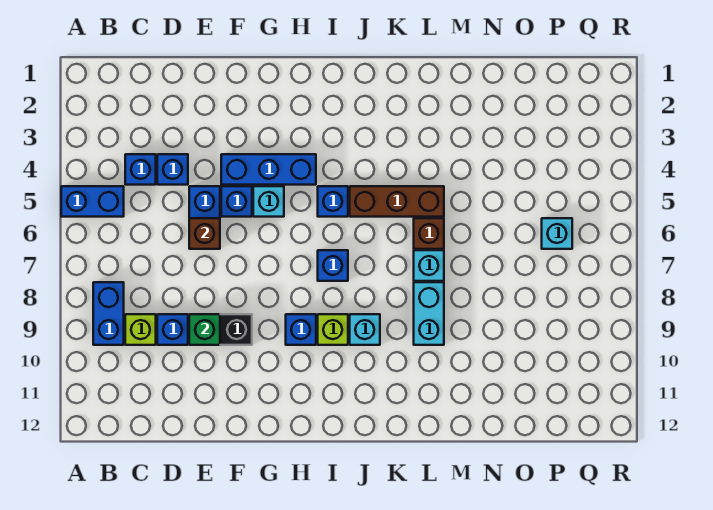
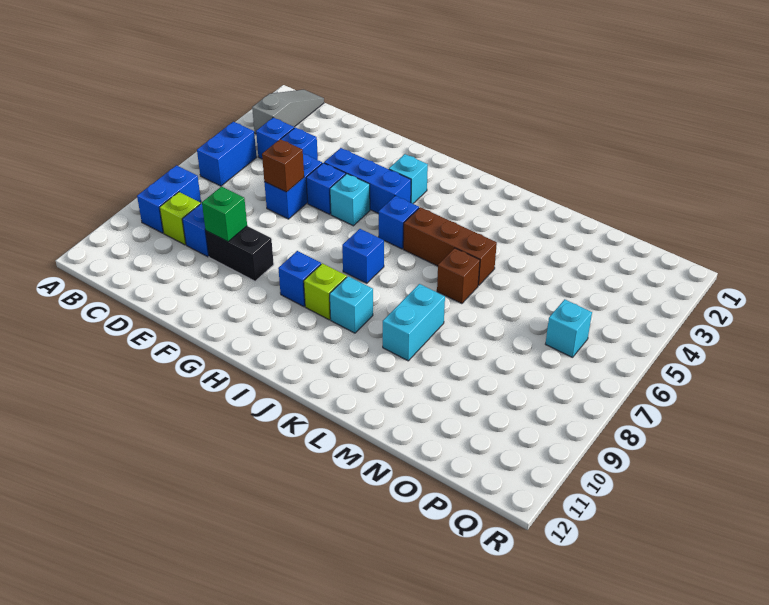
blue 1x2 brick [61,186,124,217] -> blue 1x2 brick turned to [197,122,257,186]
none -> grey 1x3 slope [252,90,324,134]
cyan 1x1 brick [414,250,444,281] -> cyan 1x1 brick moved to [389,154,428,204]

